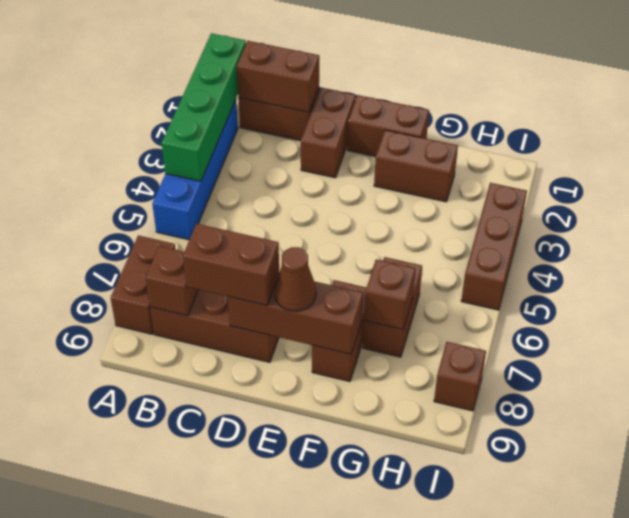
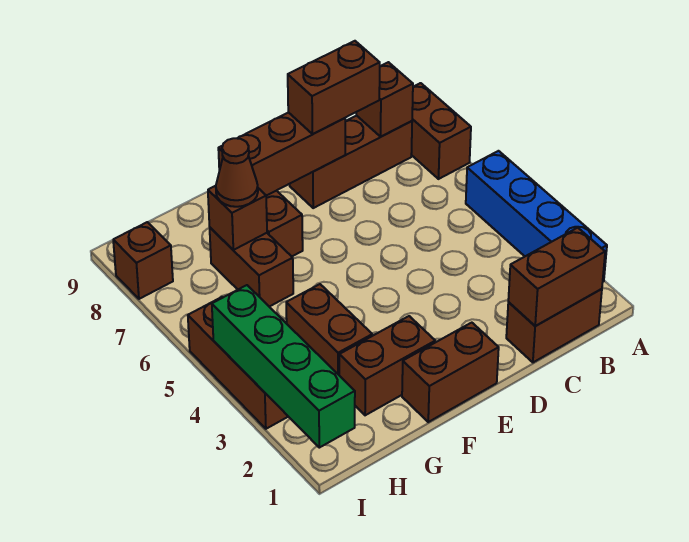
green 1x4 brick [162,33,246,181] -> green 1x4 brick moved to [212,285,355,448]
brown 1x2 brick [301,88,355,178] -> brown 1x2 brick moved to [286,284,372,375]
brown 1x1 cone [275,247,316,311] -> brown 1x1 cone moved to [216,138,258,207]

